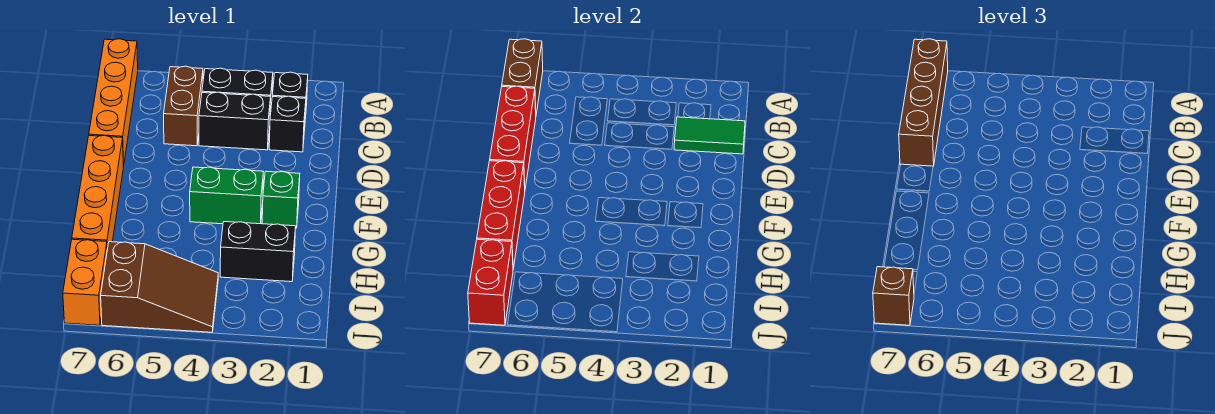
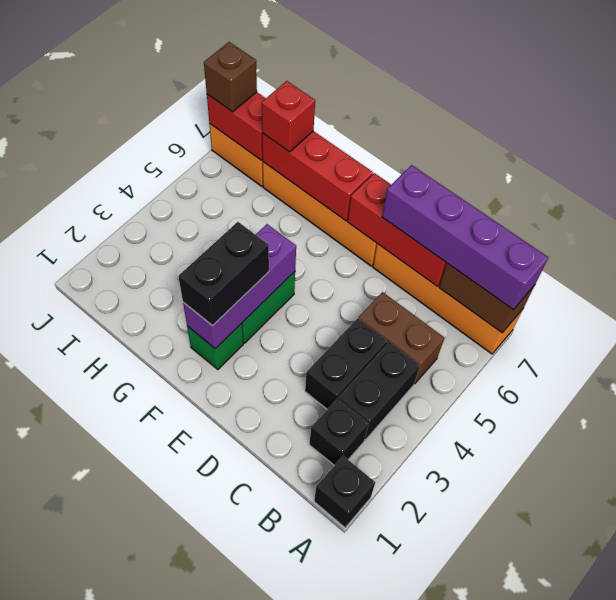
brown 1x4 brick [899,39,948,166] -> purple 1x4 brick [382,165,548,309]
green 1x2 tile [674,117,745,154] -> none
black 1x1 brick [269,96,306,152] -> black 1x1 brick moved to [314,456,375,528]
none -> purple 1x3 brick [183,224,296,349]
black 1x2 brick [220,222,296,282] -> black 1x2 brick moved to [178,222,269,325]
none -> red 1x1 brick [262,81,315,152]
brown 2x3 slope [101,242,218,332] -> none

